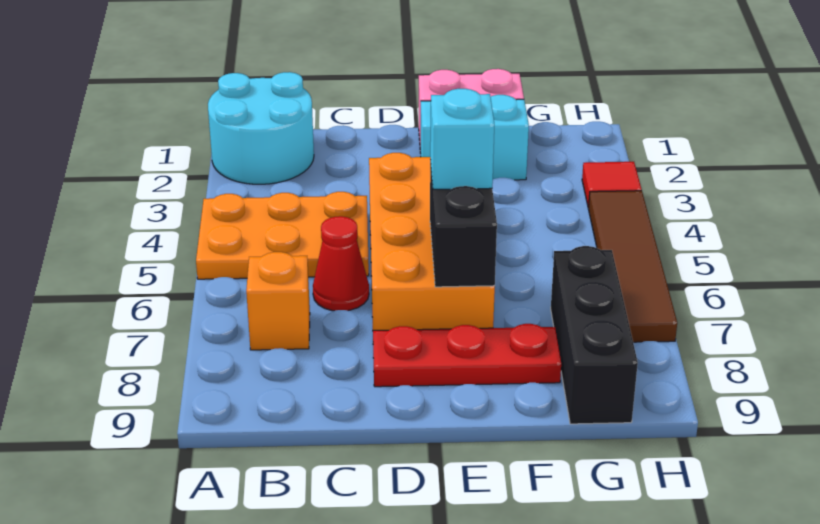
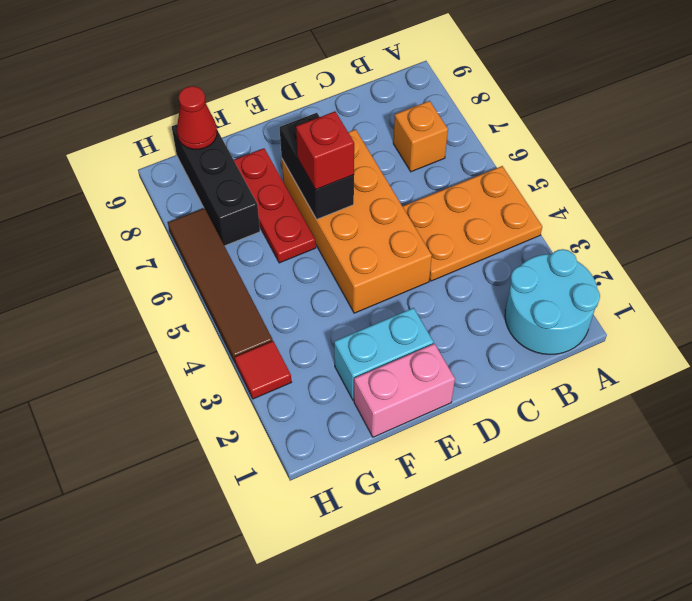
red 1x1 cone [313,216,369,311] -> red 1x1 cone moved to [177,86,217,149]
red 1x3 plate [373,324,561,387] -> red 1x3 plate turned to [234,148,316,263]
cyan 1x1 brick [430,89,494,189] -> red 1x1 brick [296,111,354,189]

